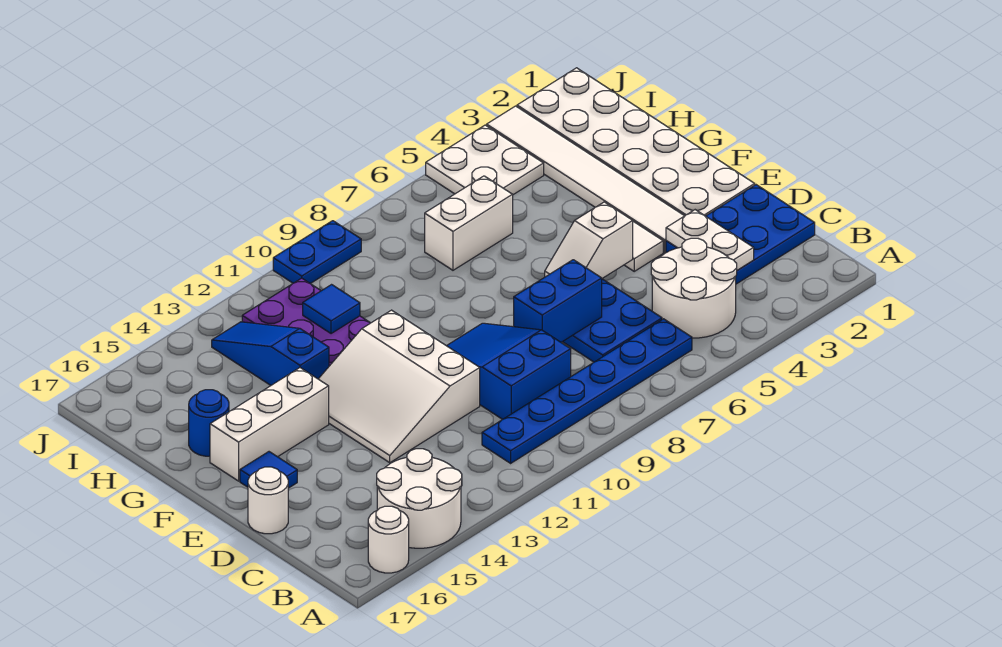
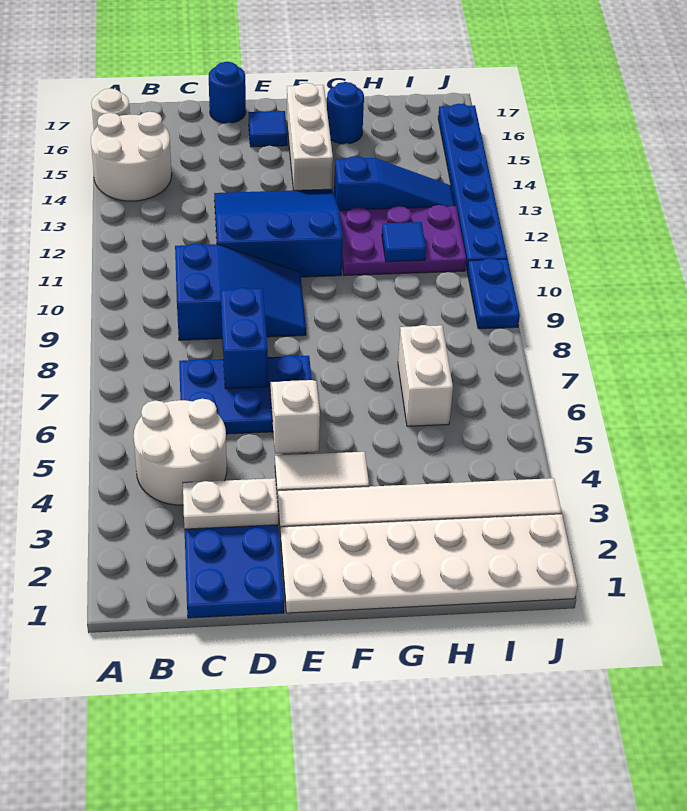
blue 1x6 plate [482,319,692,463] -> blue 1x6 plate moved to [438,104,507,271]
white 3x3 slope [319,310,480,463] -> blue 3x3 slope [214,189,343,277]
white 1x1 round brick [248,467,288,534] -> blue 1x1 round brick [209,62,246,123]
white 2x2 plate [426,125,544,195] -> none

